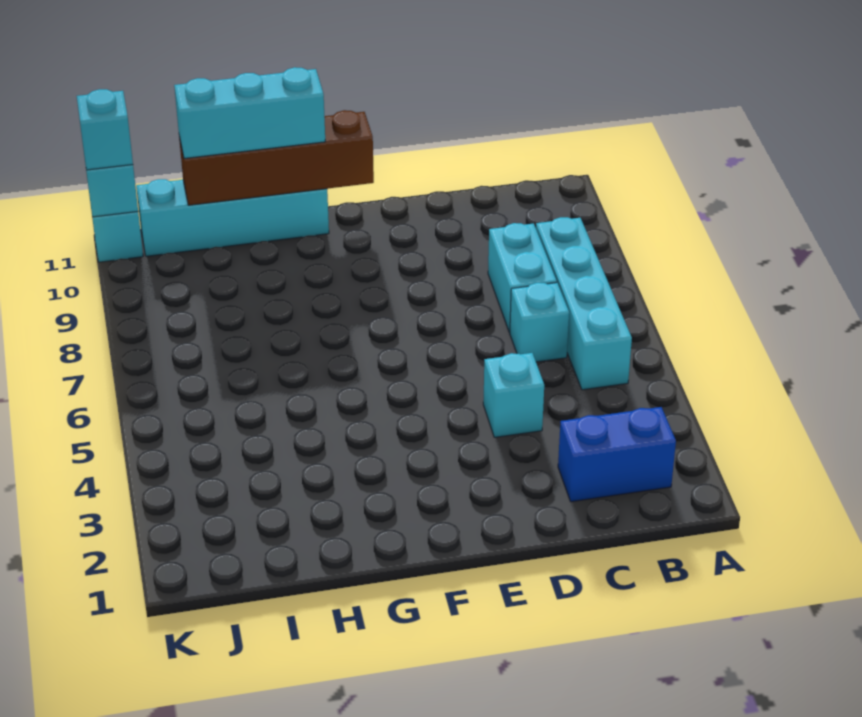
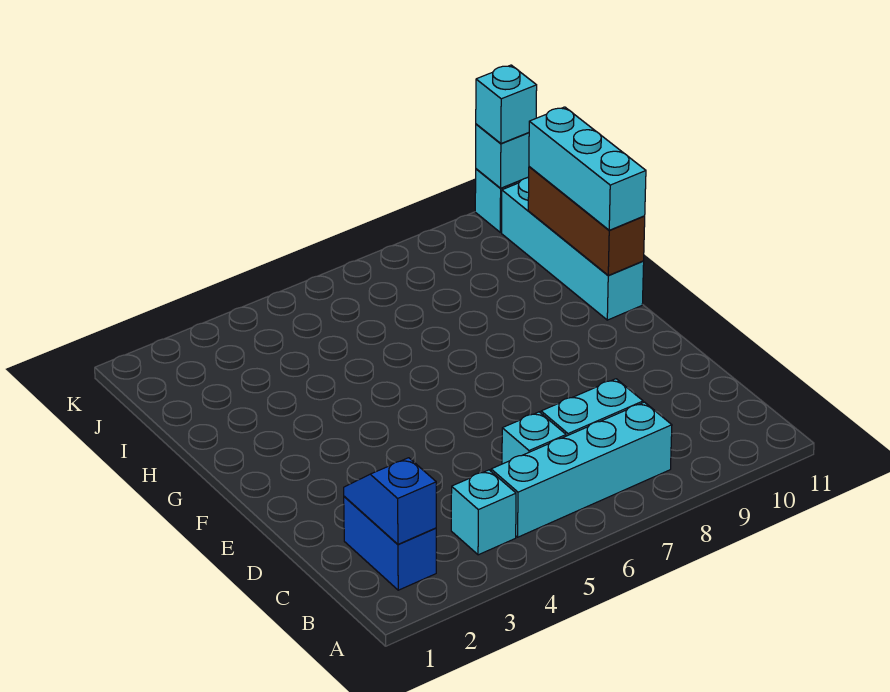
none -> blue 1x2 slope [344,458,436,544]
cyan 1x1 brick [483,353,544,437] -> cyan 1x1 brick moved to [451,470,516,555]
brown 1x4 brick [179,110,374,205] -> brown 1x3 brick [528,167,645,275]

